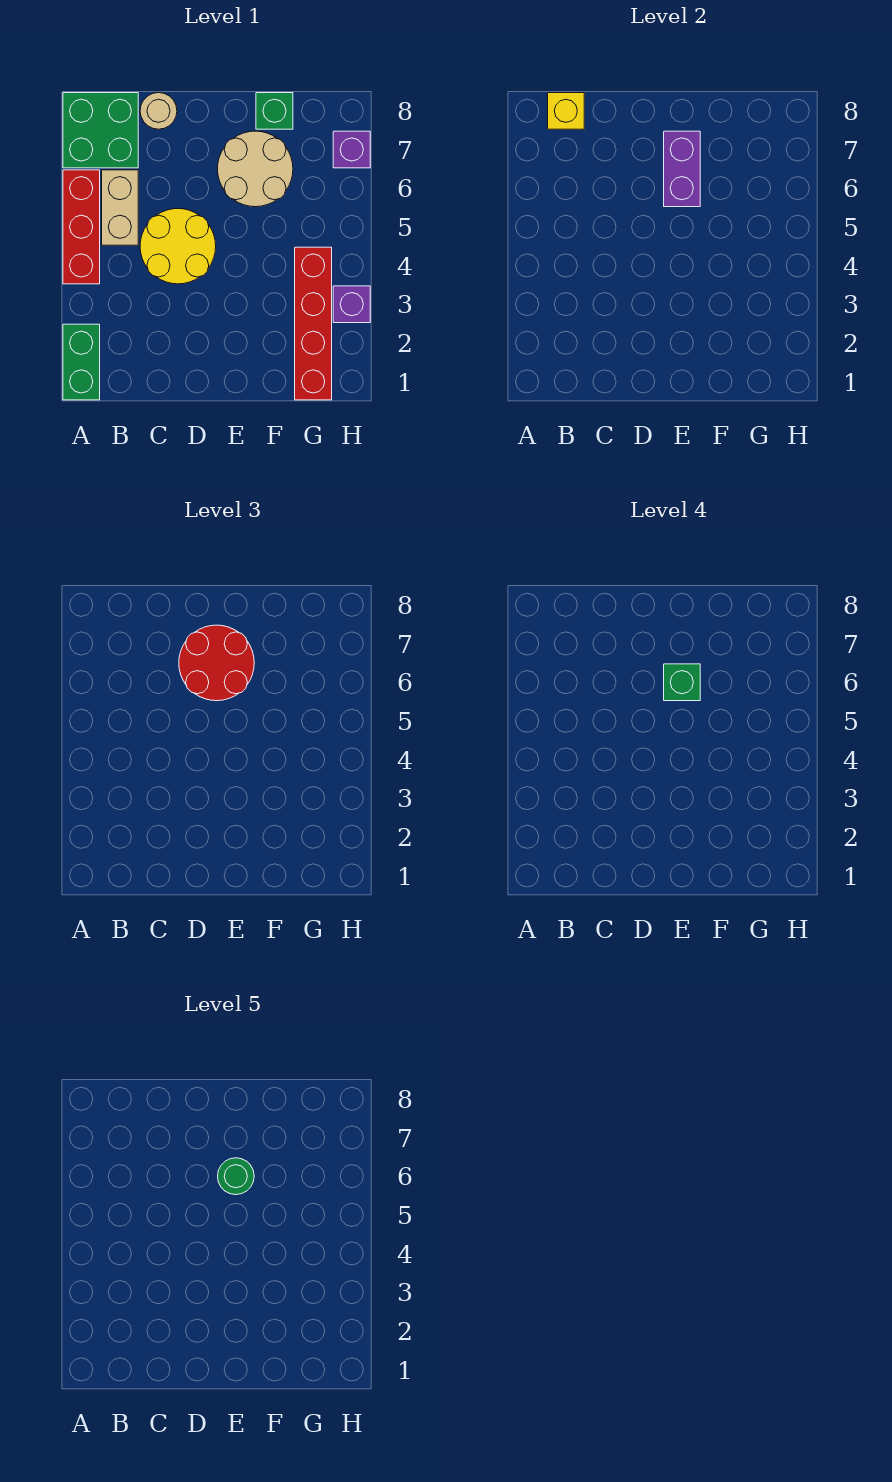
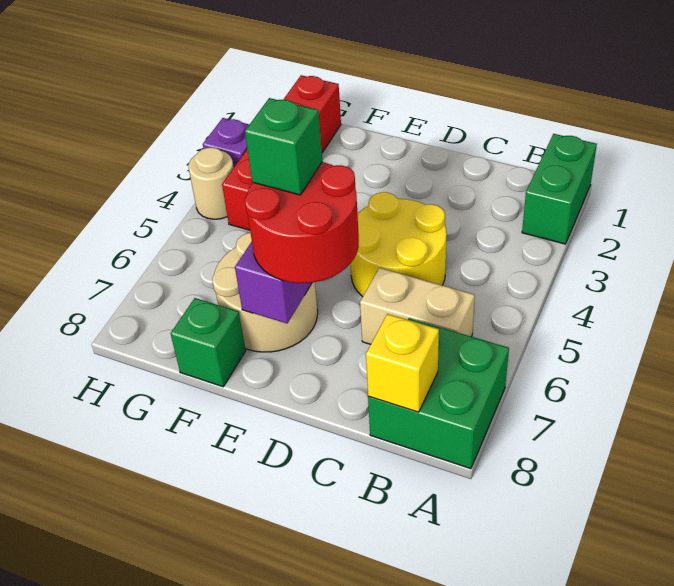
red 1x3 brick [63,170,100,284] -> none
tan 1x2 brick [102,170,138,245] -> tan 1x2 brick turned to [360,268,475,344]
tan 1x1 round brick [140,93,177,129] -> tan 1x1 round brick moved to [189,148,234,219]
green 1x1 round brick [218,1158,254,1195] -> none
purple 1x1 brick [333,131,370,168] -> none

